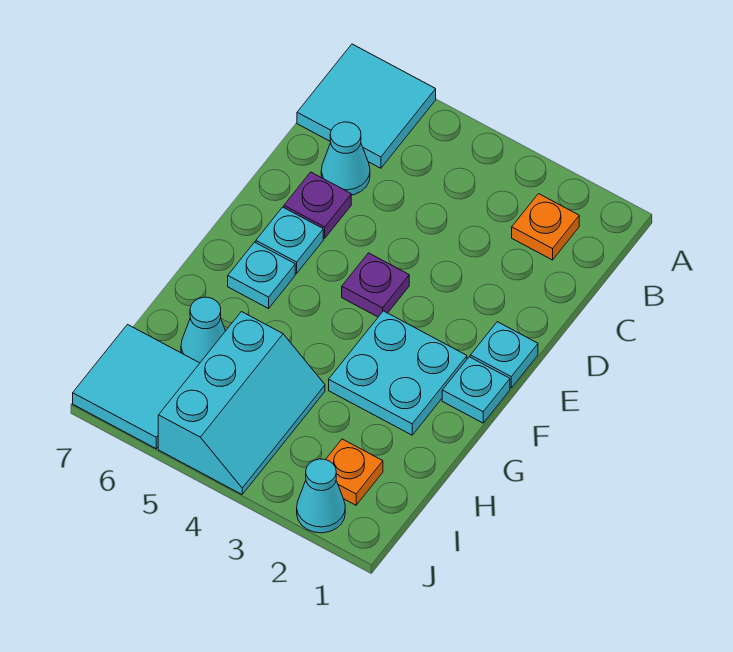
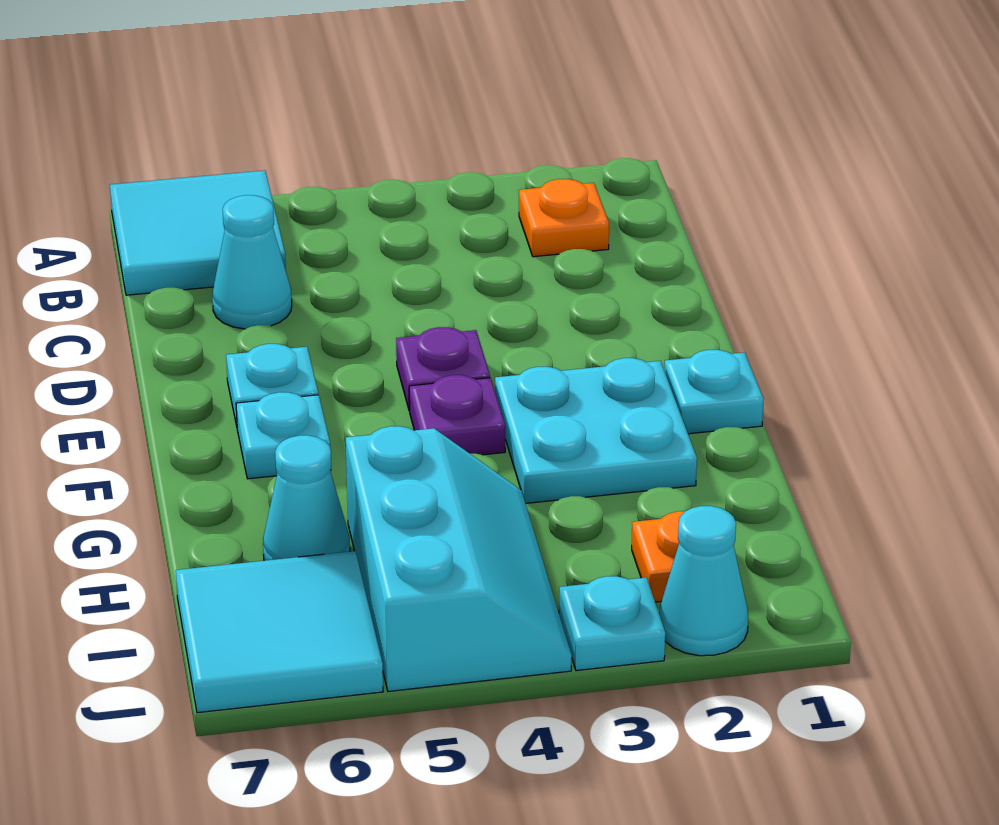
purple 1x1 plate [284,172,351,238] -> purple 1x1 plate moved to [409,375,505,455]
cyan 1x1 plate [470,322,538,388] -> cyan 1x1 plate moved to [559,576,665,671]

